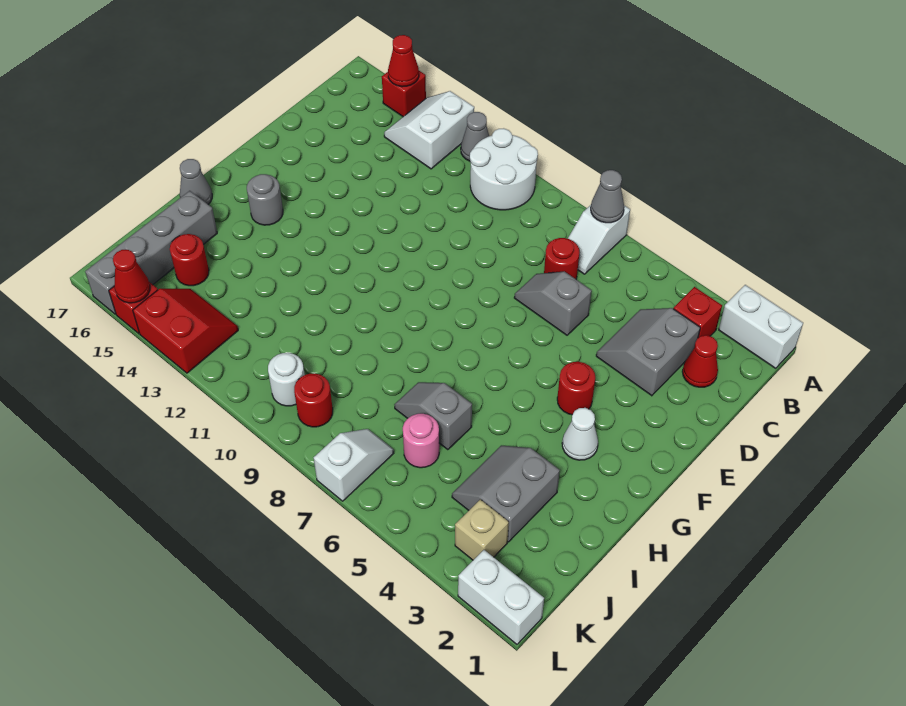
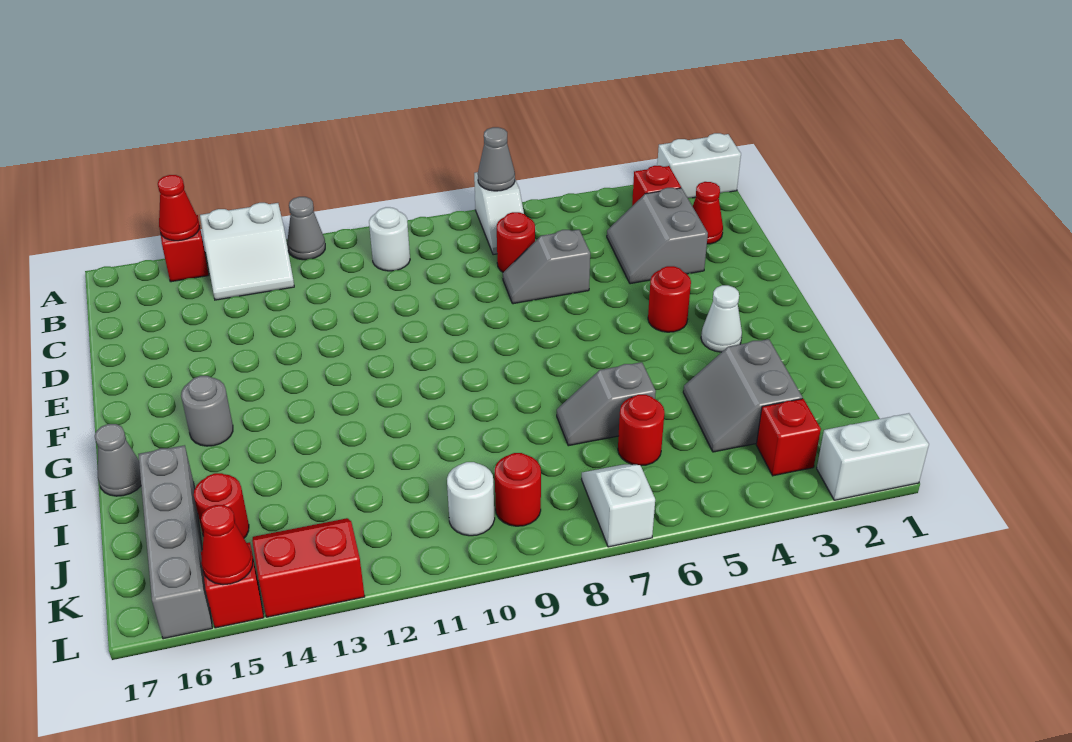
white 2x2 round brick [470,128,538,210] -> white 1x1 round brick [369,207,410,271]
white 2x2 slope [384,91,474,169] -> white 2x2 slope turned to [200,203,294,300]
pink 1x1 round brick [403,414,439,468] -> red 1x1 round brick [618,395,664,466]
tan 1x1 brick [455,499,509,560] -> red 1x1 brick [756,399,821,476]

